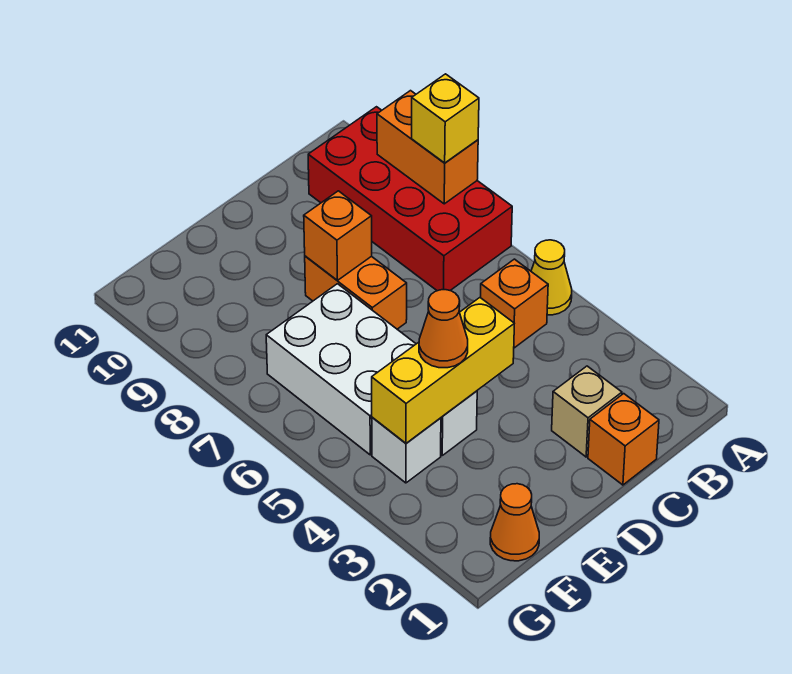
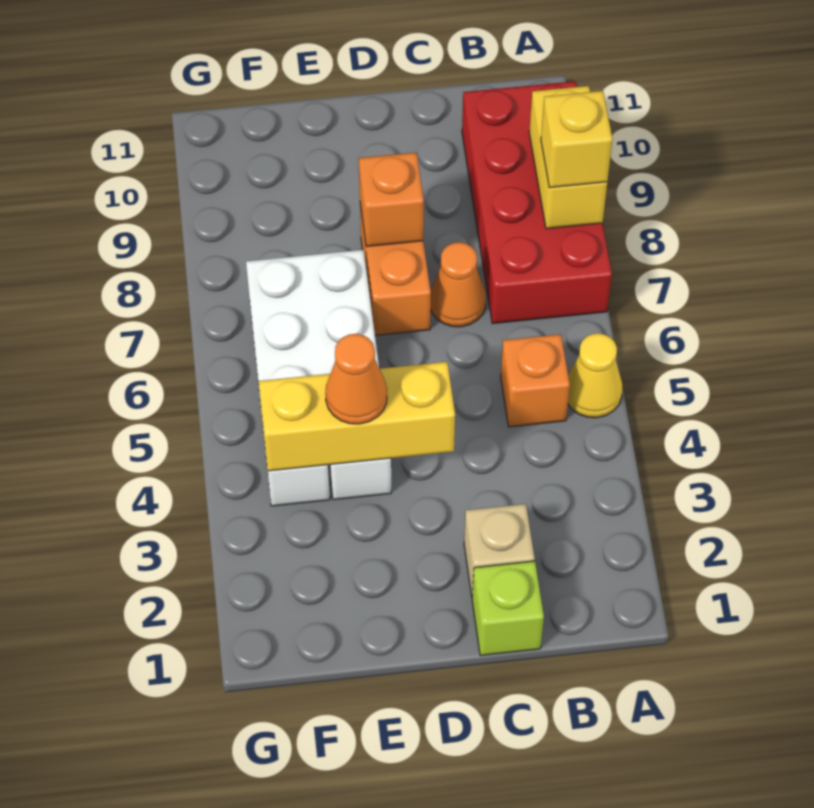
orange 1x2 brick [377,91,478,204] -> yellow 1x2 brick [529,86,607,229]
orange 1x1 brick [588,394,659,485] -> lime 1x1 brick [472,561,544,655]
orange 1x1 cone [490,484,539,561] -> orange 1x1 cone moved to [431,242,486,327]

